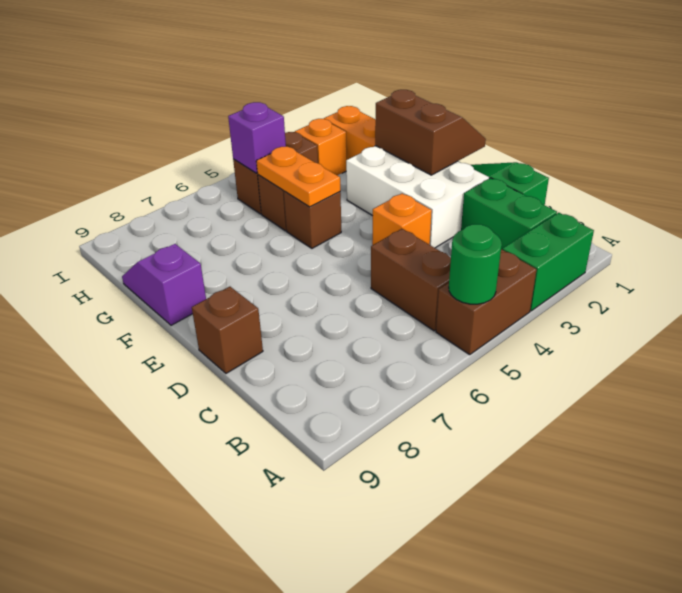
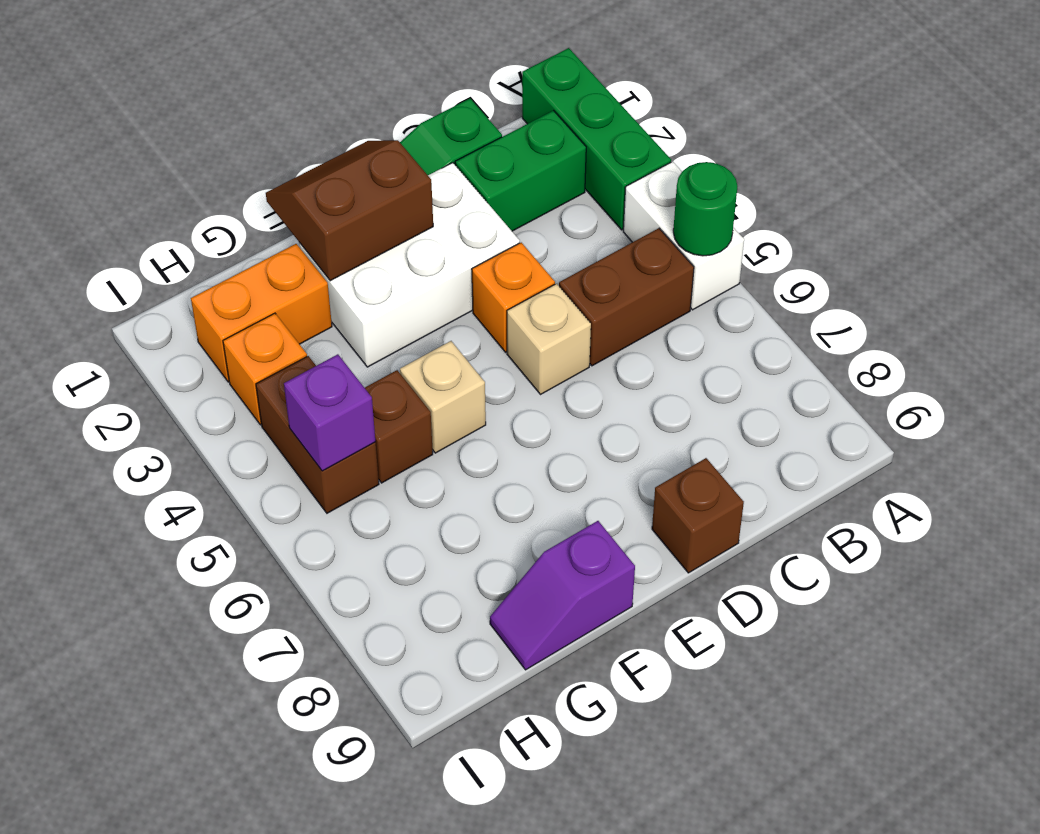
green 1x2 brick [503,213,594,311] -> green 1x3 brick [522,48,671,230]
brown 1x2 brick [436,249,537,355] -> white 1x2 brick [623,162,744,310]
none -> tan 1x1 brick [507,284,591,395]
brown 1x1 brick [284,191,341,248] -> tan 1x1 brick [400,341,486,453]
orange 1x2 plate [256,147,340,207] -> none

